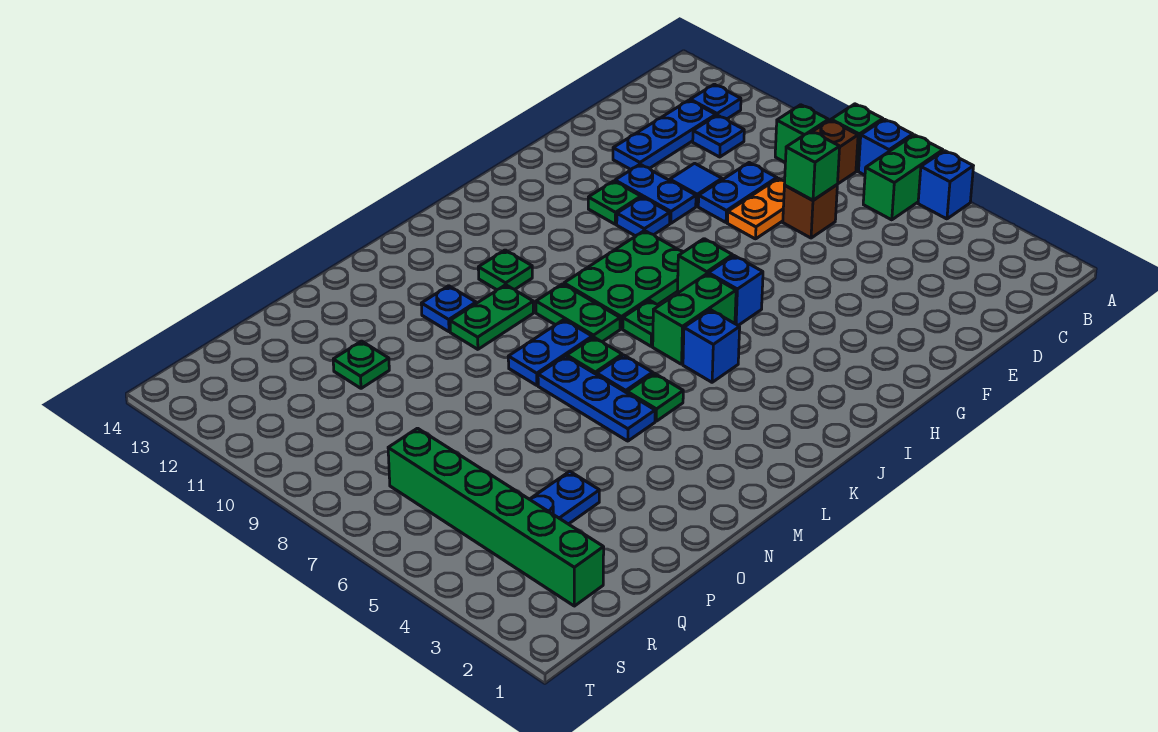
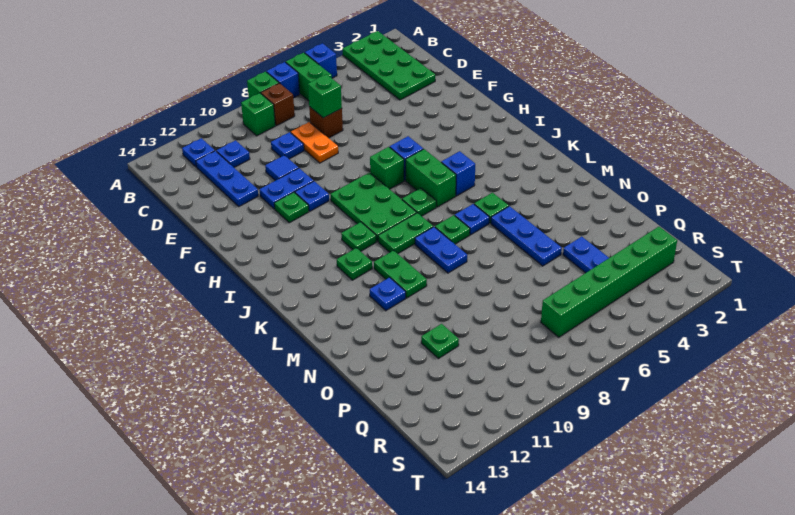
none -> green 2x4 plate [343,31,435,100]
blue 1x2 plate [698,163,777,222] -> blue 1x1 plate [271,132,304,159]
none -> green 1x1 plate [341,222,376,251]
blue 1x3 plate [538,356,655,441] -> blue 1x3 plate turned to [491,206,562,266]

